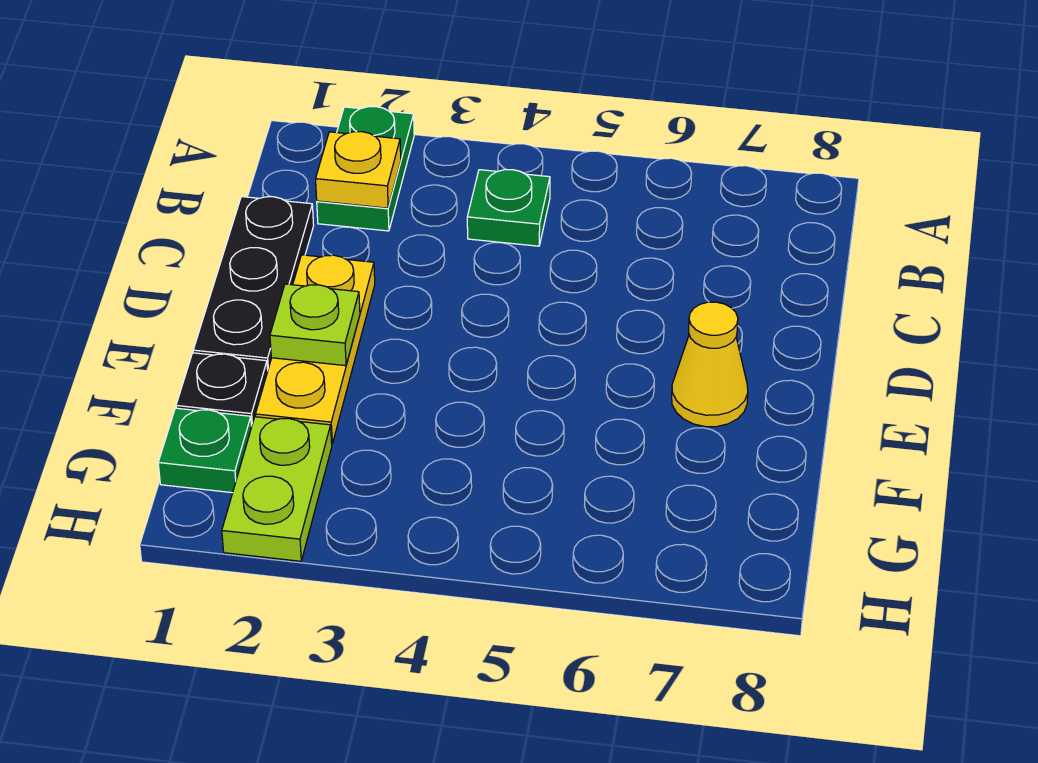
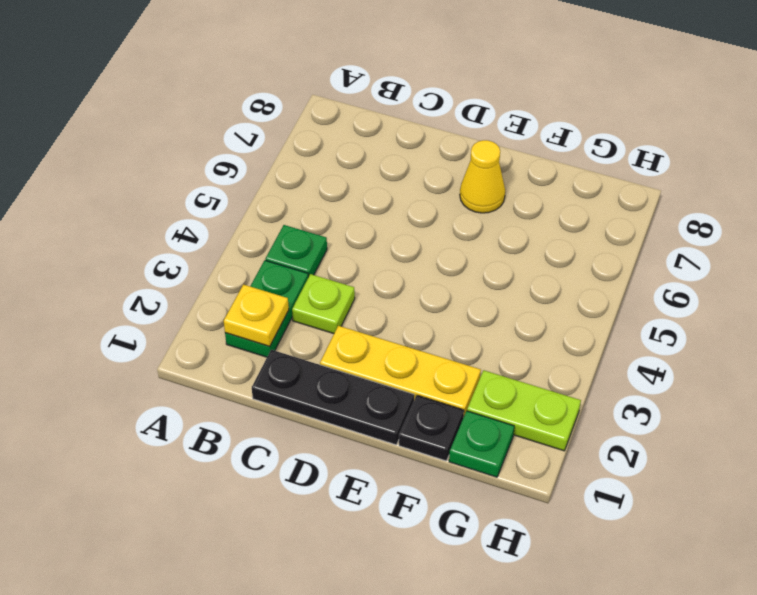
green 1x2 plate [317,107,414,231] -> green 1x2 plate turned to [225,260,308,357]
lime 1x1 plate [270,284,360,366] -> lime 1x1 plate moved to [292,274,355,334]

